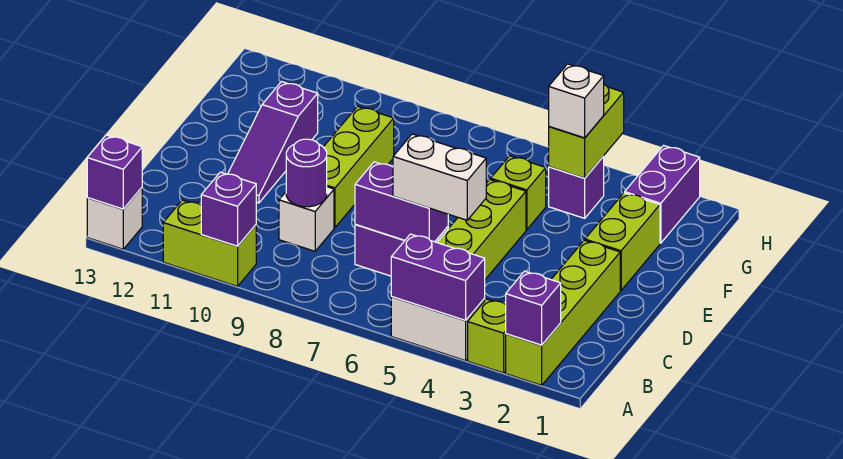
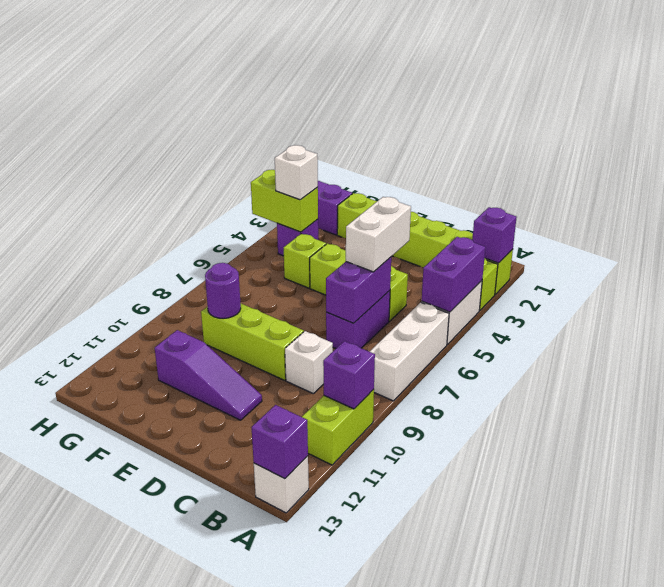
none -> white 1x3 brick [370,302,449,401]
purple 1x1 round brick [286,139,327,207] -> purple 1x1 round brick moved to [205,263,241,319]

